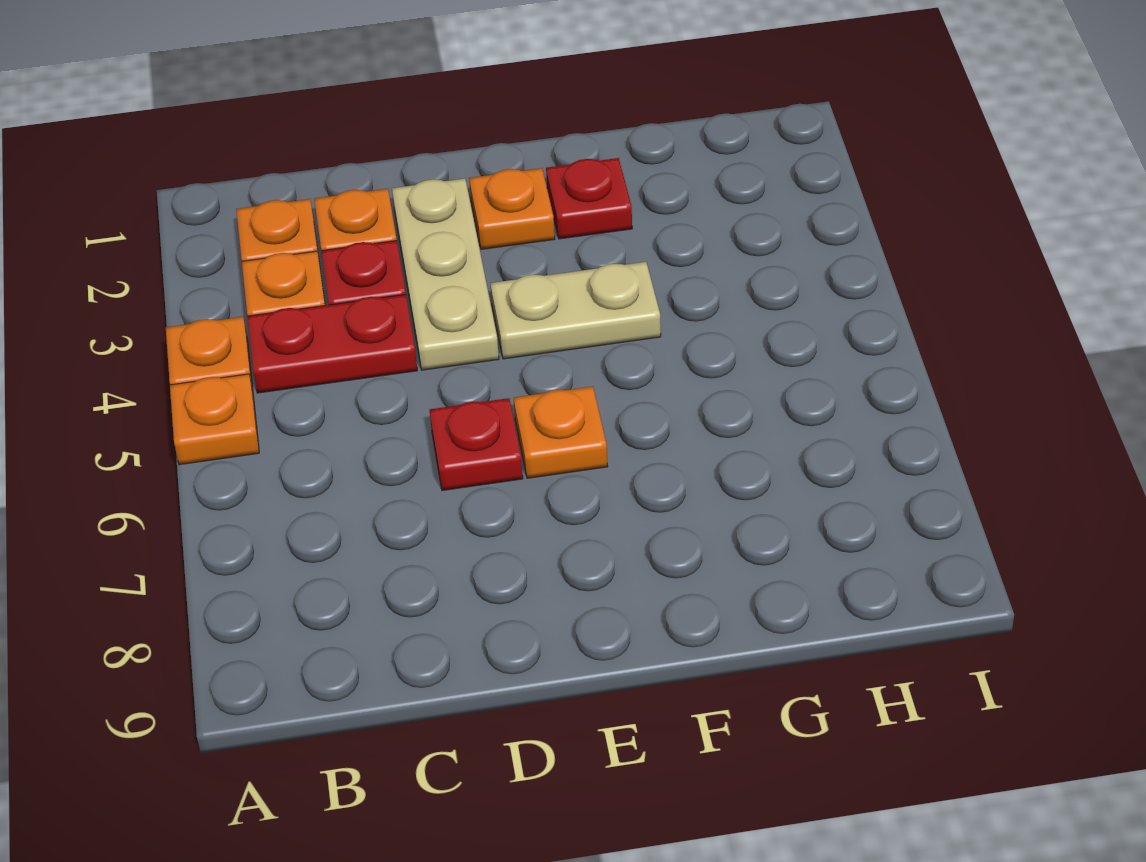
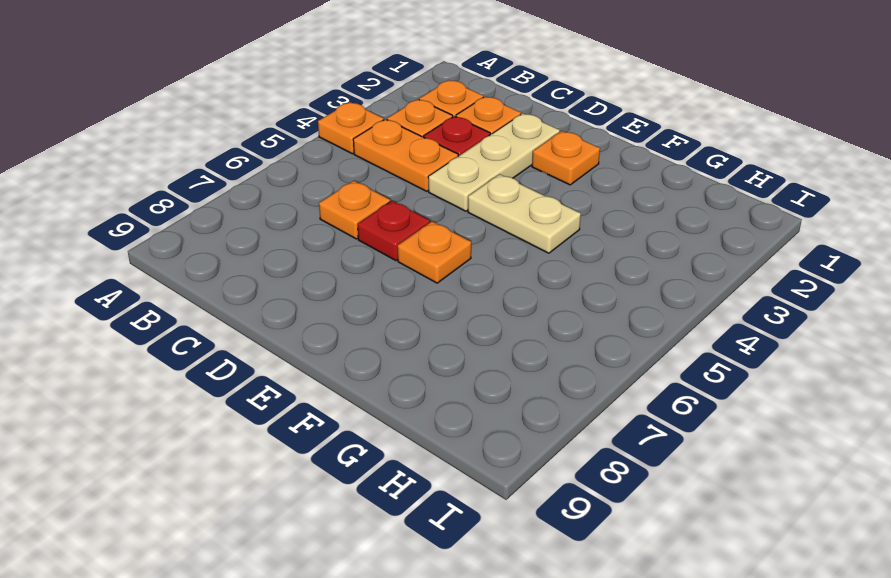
orange 1x1 plate [170,374,259,465] -> orange 1x1 plate moved to [319,181,390,239]
red 1x2 plate [247,295,417,393] -> orange 1x2 plate [353,119,458,191]
red 1x1 plate [546,158,632,239] -> none

